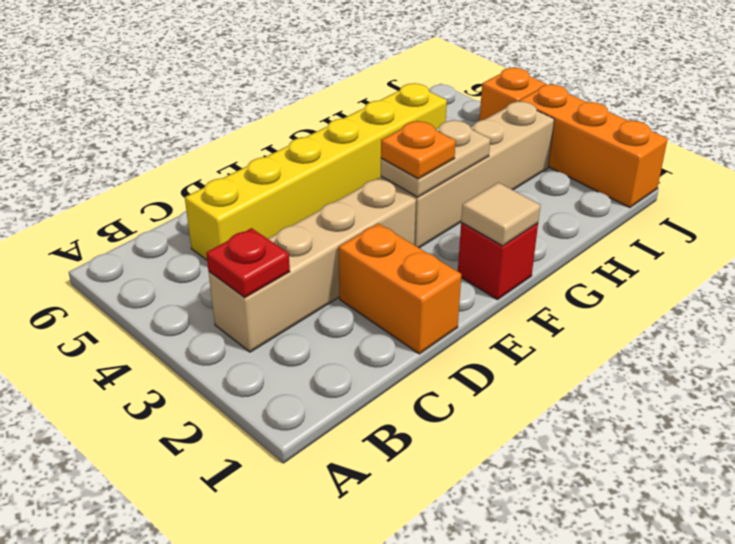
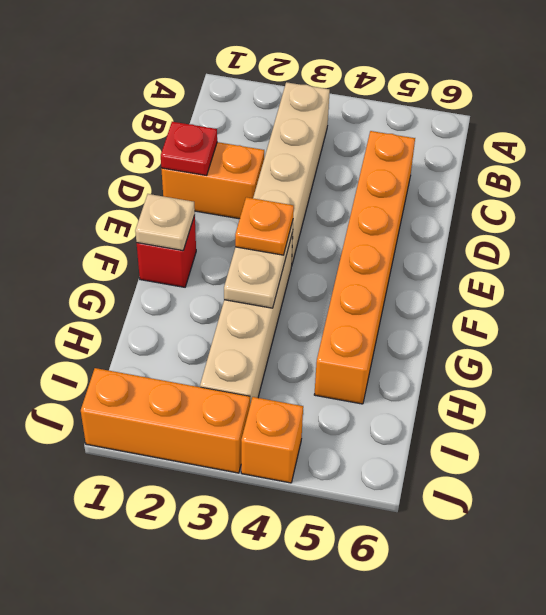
red 1x1 plate [206,228,290,298] -> red 1x1 plate moved to [161,122,217,175]
yellow 1x6 brick [185,83,447,260] -> orange 1x6 brick [314,131,415,404]
tan 1x1 tile [461,182,540,246] -> tan 1x1 plate [135,194,195,251]

